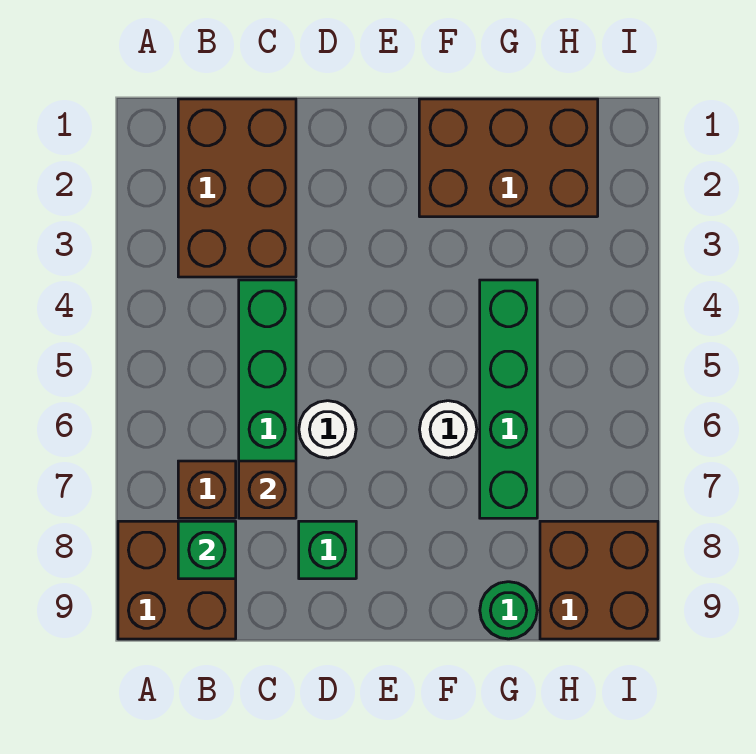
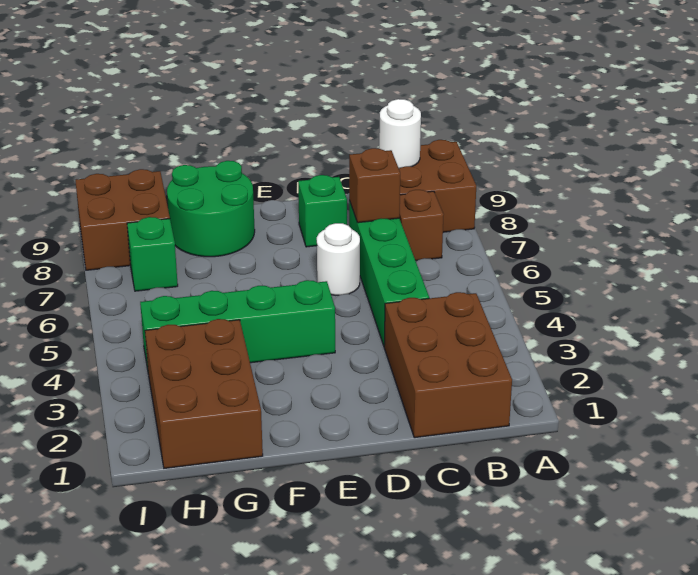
green 1x1 brick [178,521,236,579] -> green 1x1 brick moved to [127,217,178,291]
brown 2x3 brick [419,99,598,217] -> brown 2x3 brick turned to [145,319,263,468]
white 1x1 round brick [420,401,477,458] -> white 1x1 round brick moved to [379,99,421,168]
green 1x4 brick [480,280,537,518] -> green 1x4 brick turned to [140,280,335,369]
green 1x1 round brick [480,582,537,639] -> green 2x2 round brick [167,161,255,257]

